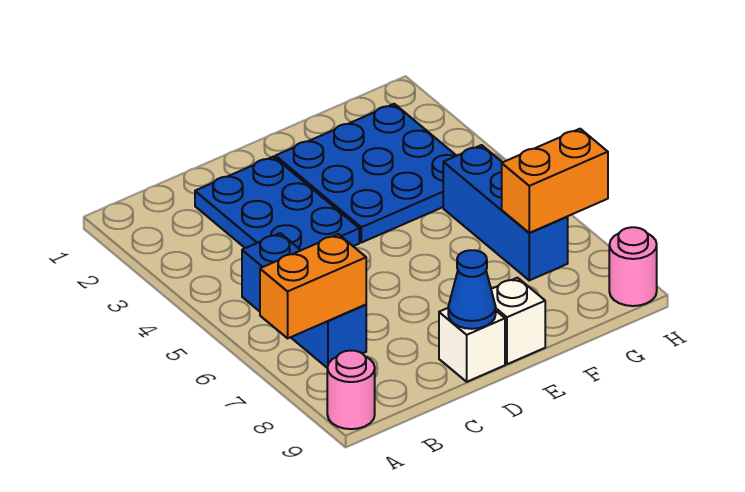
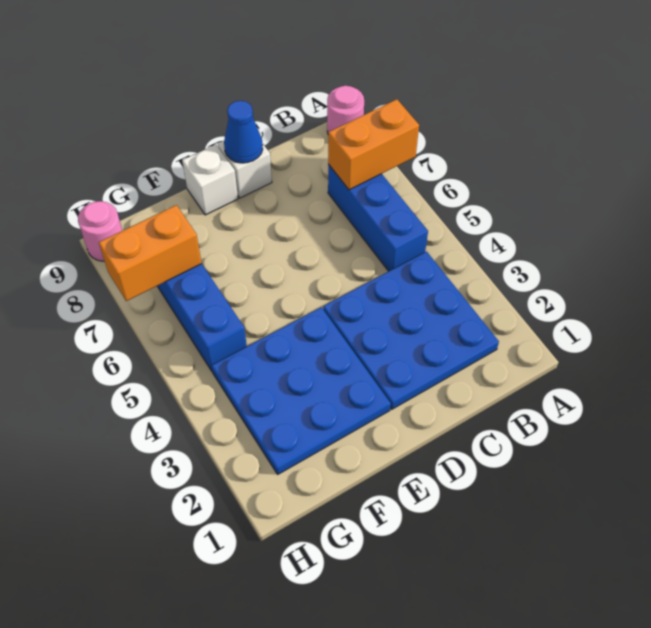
blue 2x3 plate [195,157,359,250] -> blue 3x3 plate [323,252,499,409]

